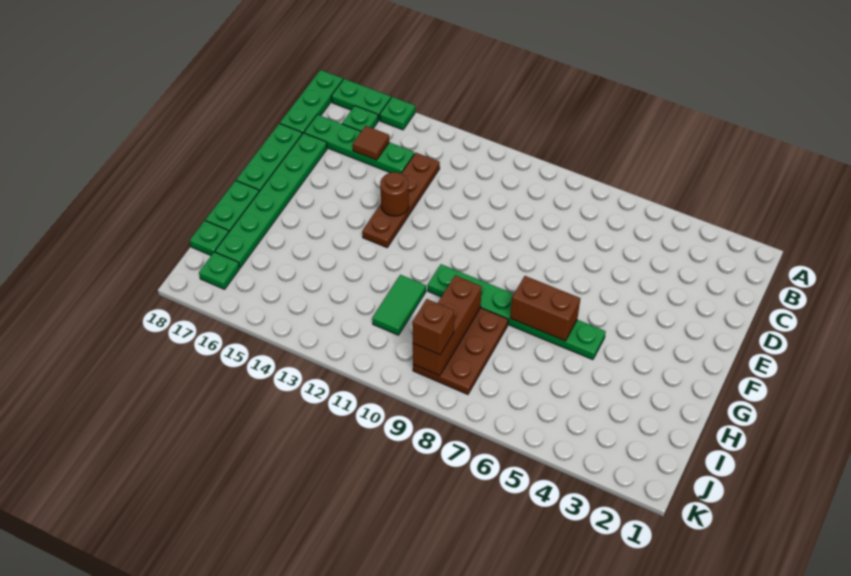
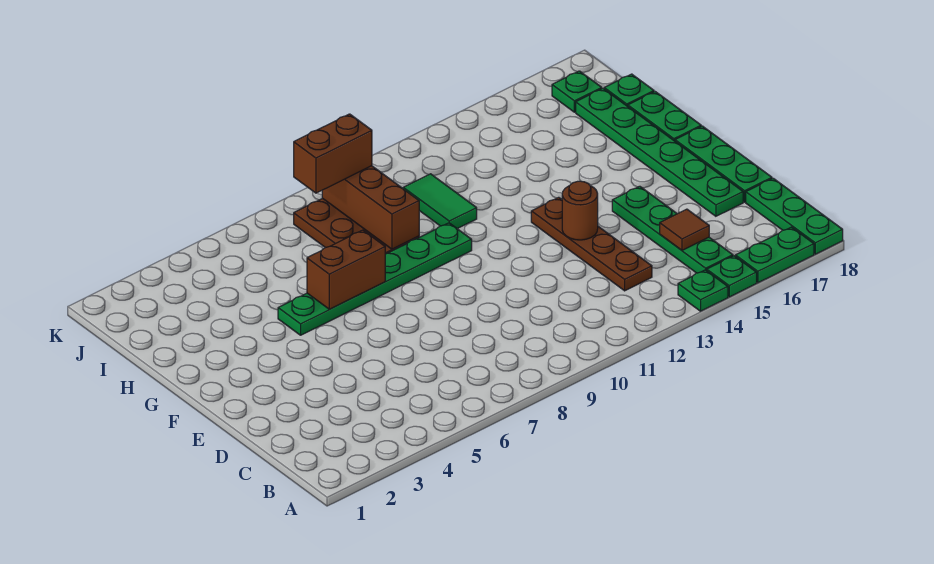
green 1x1 plate [342,106,378,131] -> green 1x1 plate moved to [678,270,728,311]
green 1x4 plate [304,115,414,173] -> green 1x4 plate turned to [612,186,733,273]
brown 1x1 brick [412,299,454,355] -> brown 1x2 brick [294,114,372,193]

